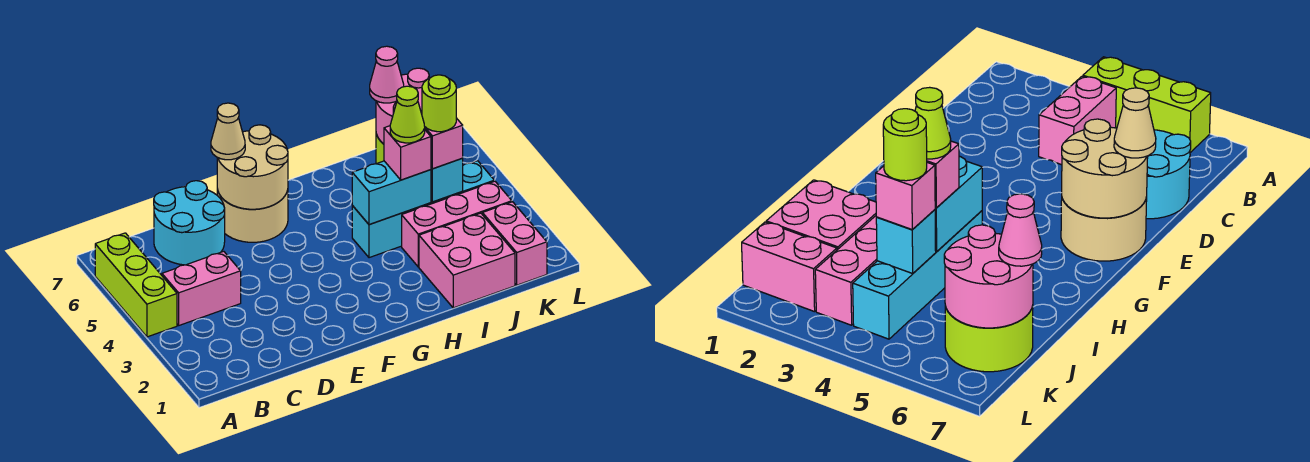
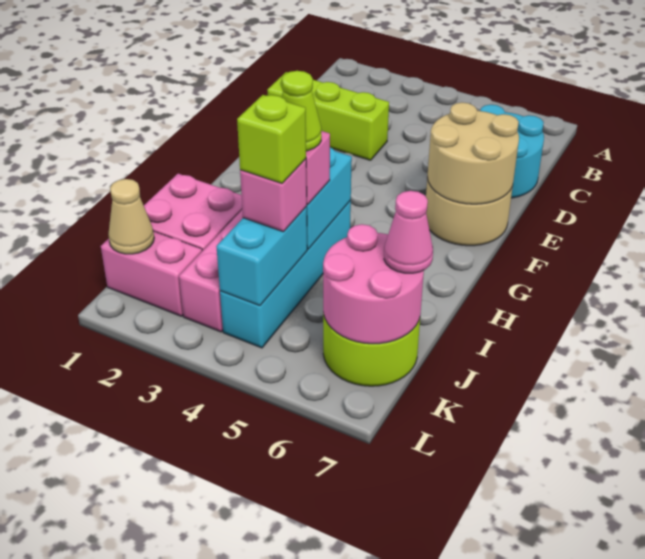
lime 1x3 brick [95,233,177,337] -> lime 1x3 brick moved to [267,72,389,160]
pink 1x2 brick [162,251,241,325] -> none
tan 1x1 cone [211,103,245,160] -> tan 1x1 cone moved to [108,179,154,254]
cyan 1x1 brick [431,159,463,202] -> cyan 1x2 brick [216,207,307,306]
lime 1x1 round brick [422,75,456,132] -> lime 1x1 brick [237,95,306,183]

